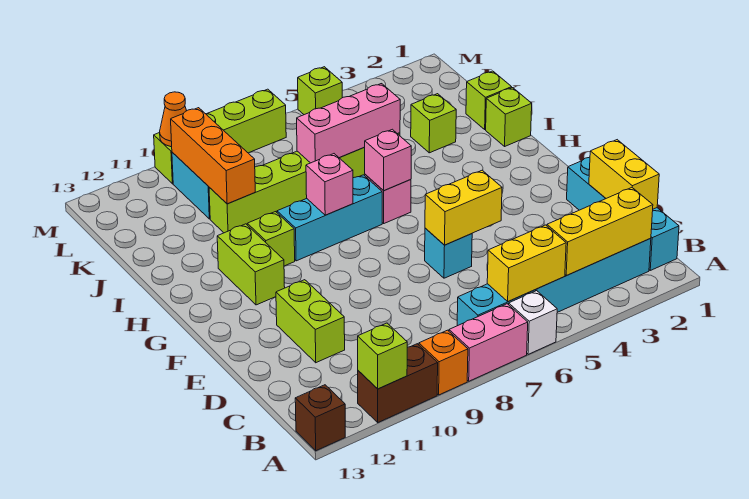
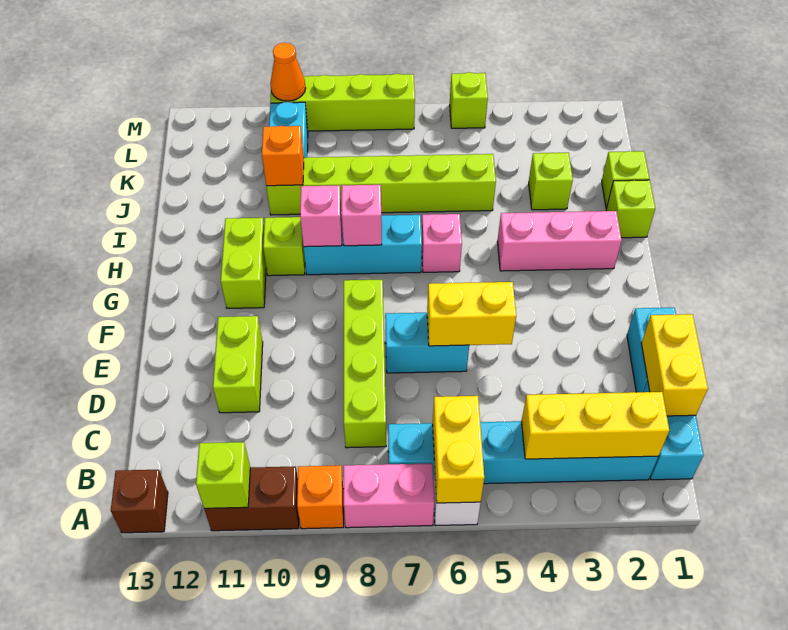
yellow 1x2 brick [487,225,566,302] -> yellow 1x2 brick turned to [433,396,484,503]
none -> lime 1x4 brick [344,280,386,448]
cyan 1x1 brick [425,228,472,278] -> cyan 1x2 brick [385,313,469,373]
pink 1x1 brick [364,129,411,191] -> pink 1x1 brick moved to [300,185,342,247]
pink 1x3 brick [297,84,400,163] -> pink 1x3 brick moved to [497,211,622,271]
orange 1x3 brick [171,108,255,204] -> orange 1x1 brick [262,126,304,186]

